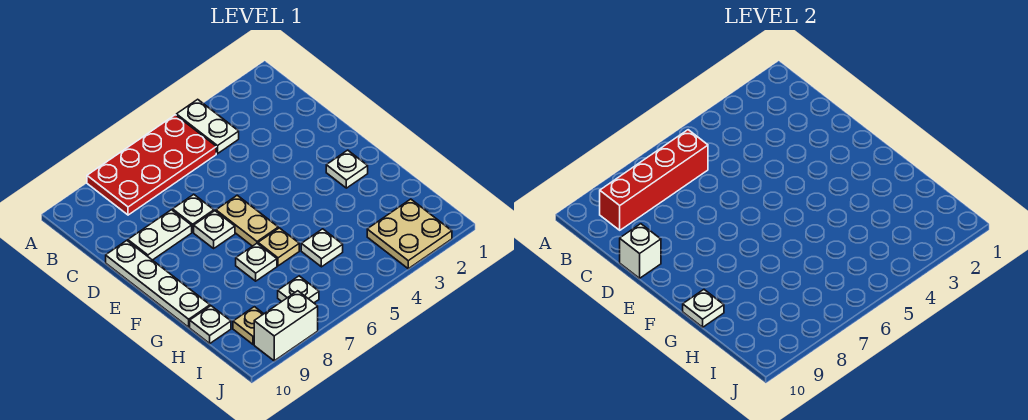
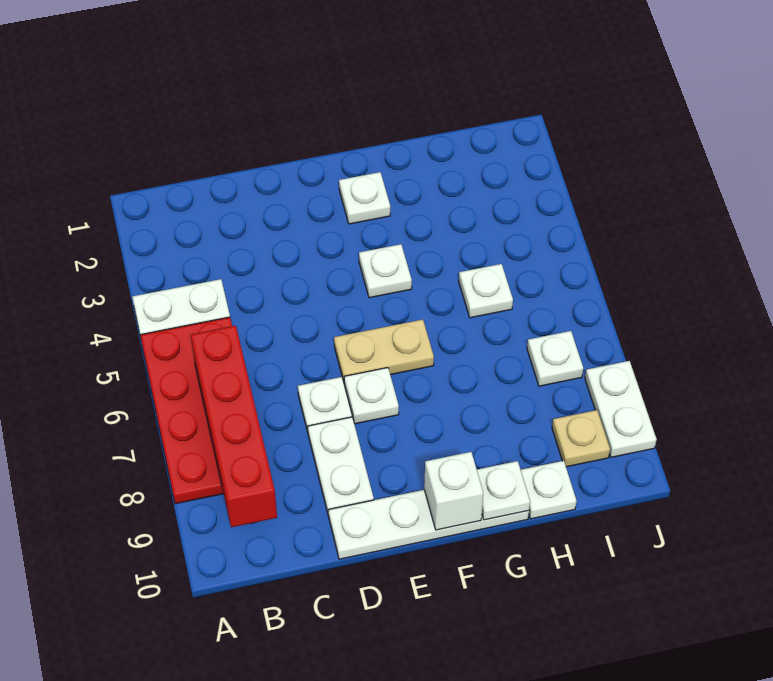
white 1x1 brick [620,224,661,278] -> white 1x1 brick moved to [424,452,483,530]
tan 1x1 plate [258,228,299,266] -> none
white 1x1 plate [236,243,277,281] -> white 1x1 plate moved to [359,244,412,298]
tan 2x2 plate [367,199,452,269] -> none
white 1x2 brick [254,291,318,361] -> white 1x2 plate [585,361,657,457]

